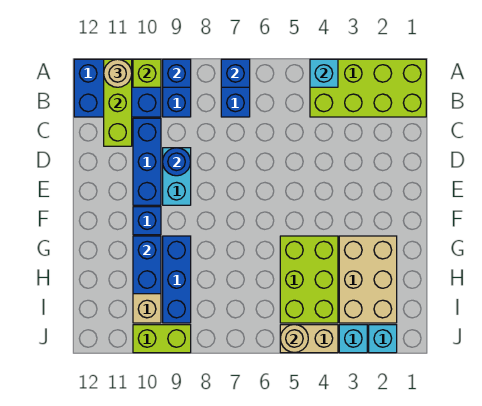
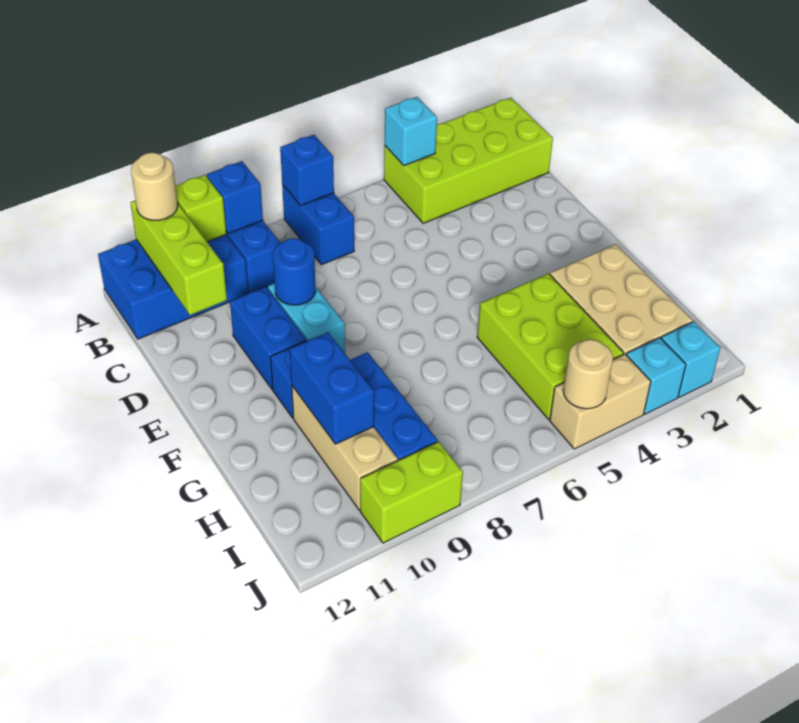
blue 1x3 brick [133,118,161,205] -> blue 1x2 brick [230,287,306,389]

